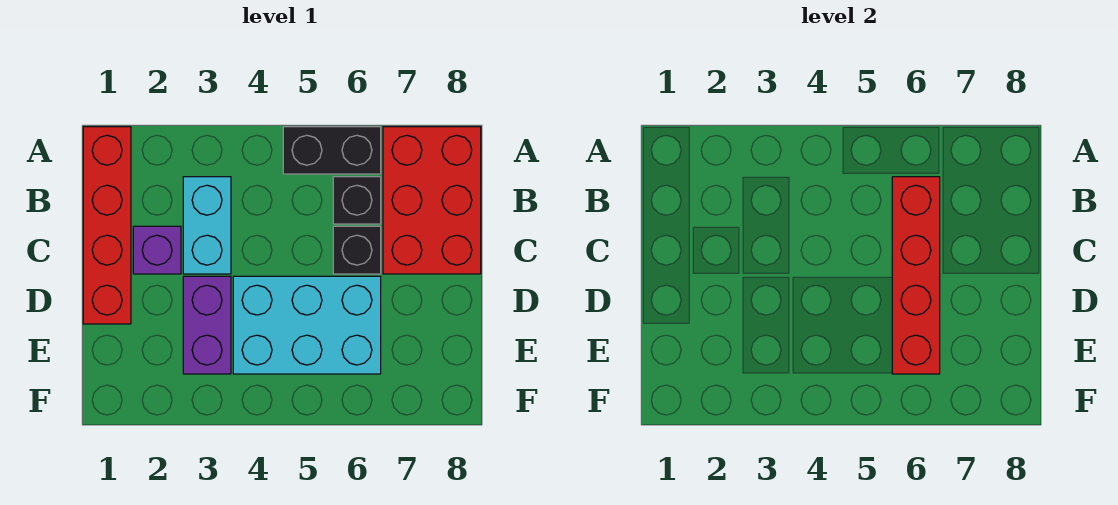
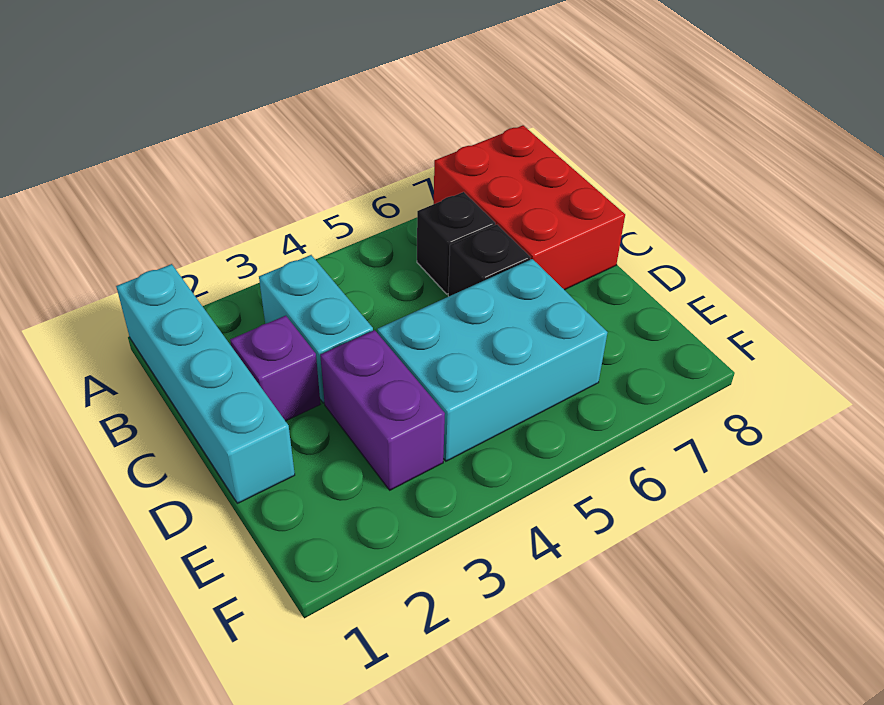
red 1x4 brick [83,127,131,324] -> cyan 1x4 brick [116,264,295,503]
black 1x2 brick [283,127,381,174] -> none
red 1x4 brick [892,177,940,374] -> none

